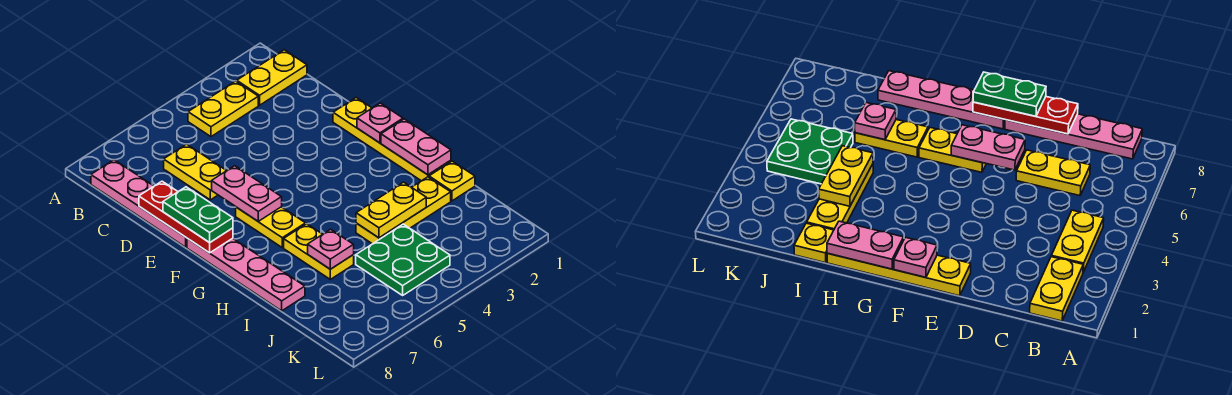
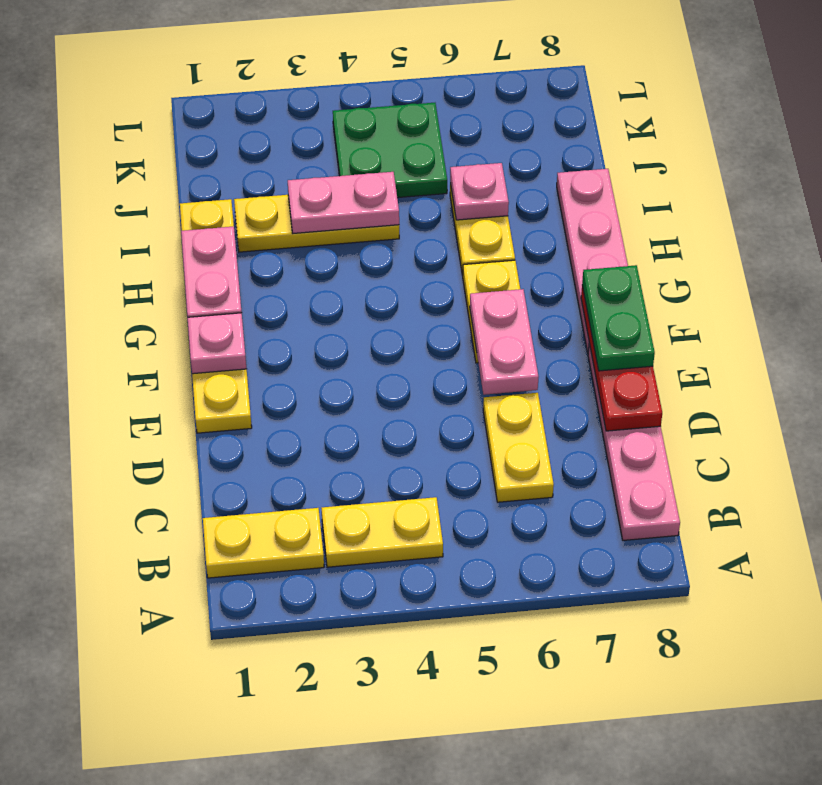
yellow 1x2 plate [356,182,426,238] -> pink 1x2 plate [288,172,399,233]

